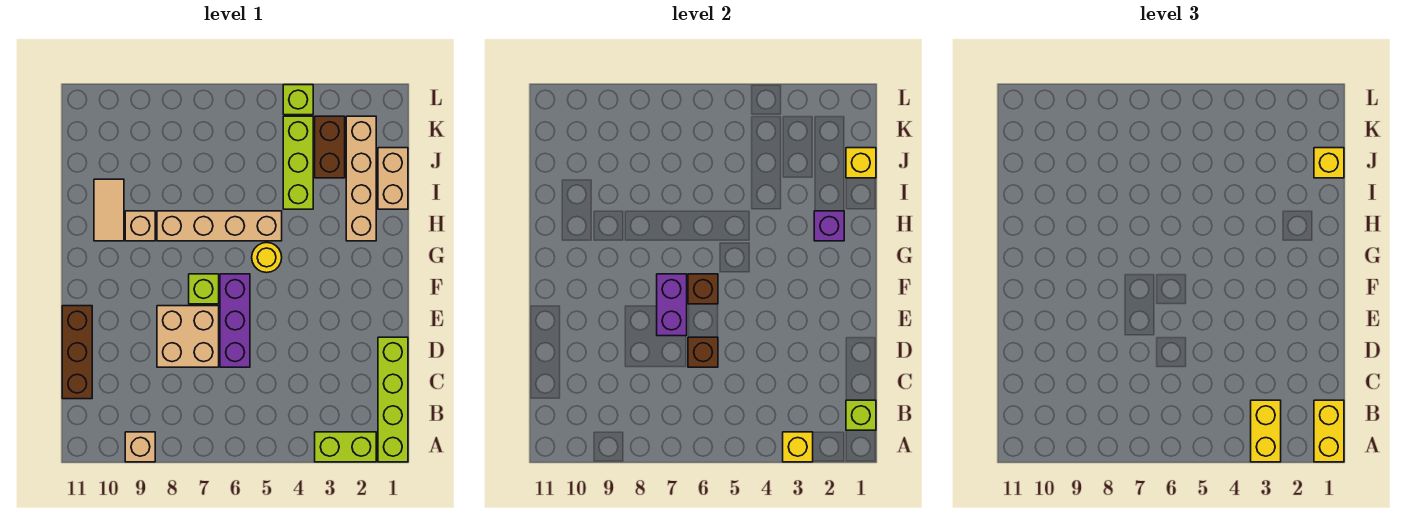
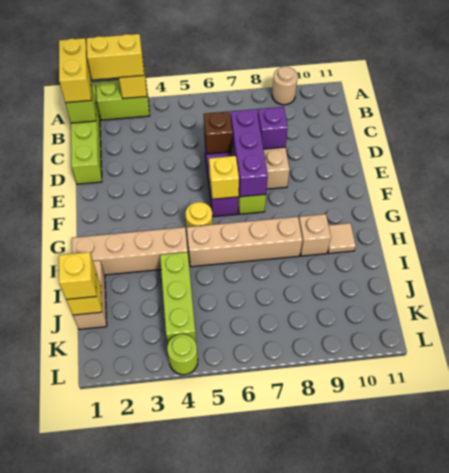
yellow 1x2 brick [1251,400,1281,462] -> yellow 1x2 brick turned to [87,34,144,80]
tan 1x1 brick [125,432,155,462] -> tan 1x1 round brick [272,67,298,105]
brown 1x3 brick [62,306,92,399] -> none
purple 1x2 brick [657,274,687,336] -> purple 1x3 brick [231,109,268,197]
brown 1x1 brick [688,274,718,304] -> yellow 1x1 brick [209,156,239,199]
tan 1x4 brick [346,116,376,241] -> tan 1x4 brick turned to [72,227,188,275]
purple 1x1 brick [814,211,844,241] -> purple 1x1 brick moved to [258,107,288,149]
tan 1x2 tile [94,179,124,241] -> tan 1x1 tile [328,223,356,253]
brown 1x2 brick [315,116,345,178] -> none
lime 1x1 brick [283,85,313,115] -> lime 1x1 round brick [167,334,198,375]

